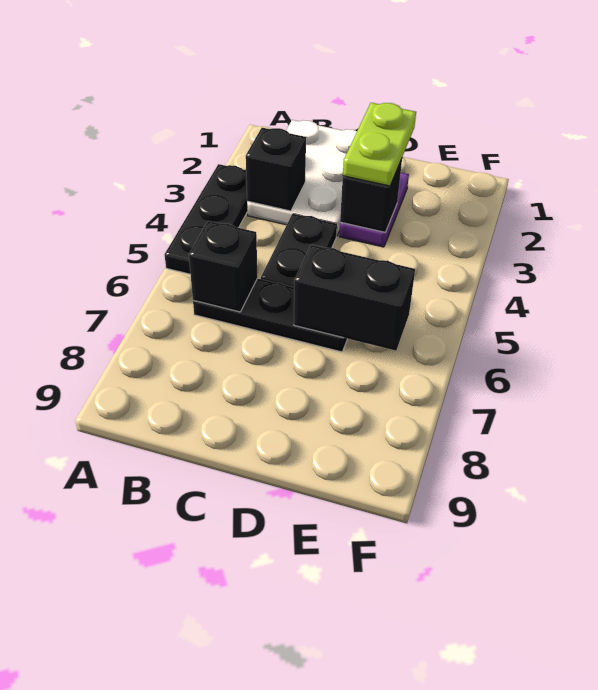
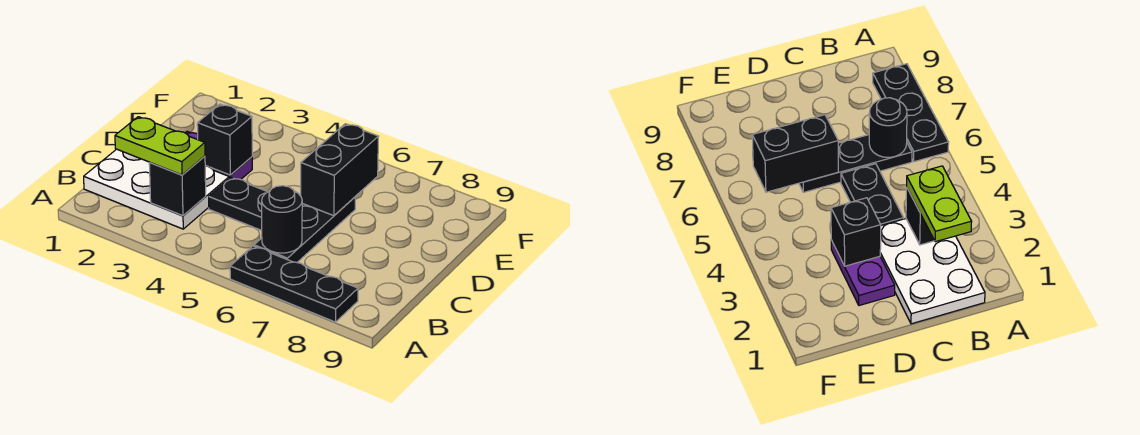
black 1x3 plate [164,164,247,274] -> black 1x3 plate moved to [230,246,358,322]
black 1x1 brick [189,221,257,312] -> black 1x1 round brick [262,186,302,253]
lime 1x2 plate [343,103,416,186] -> lime 1x2 plate moved to [115,117,205,175]

